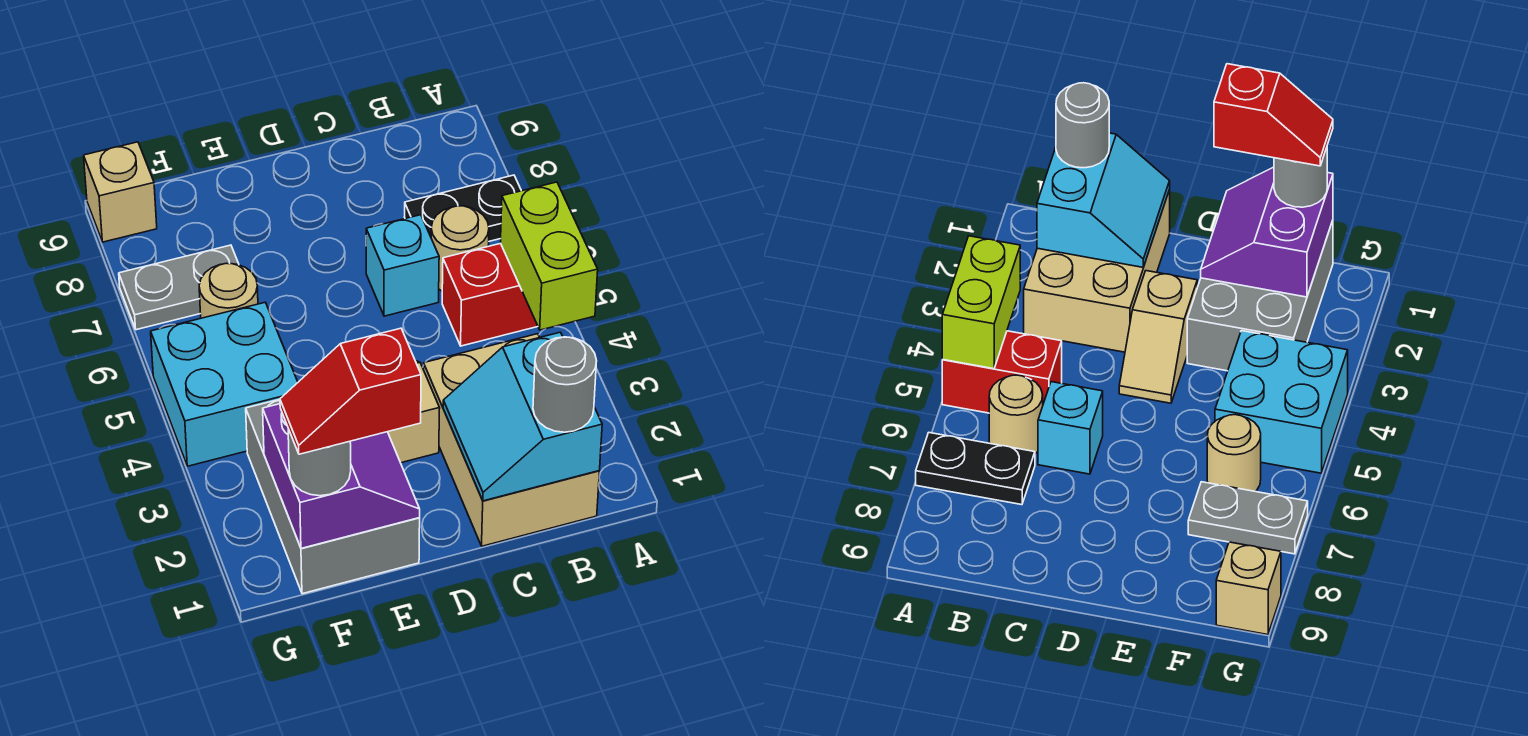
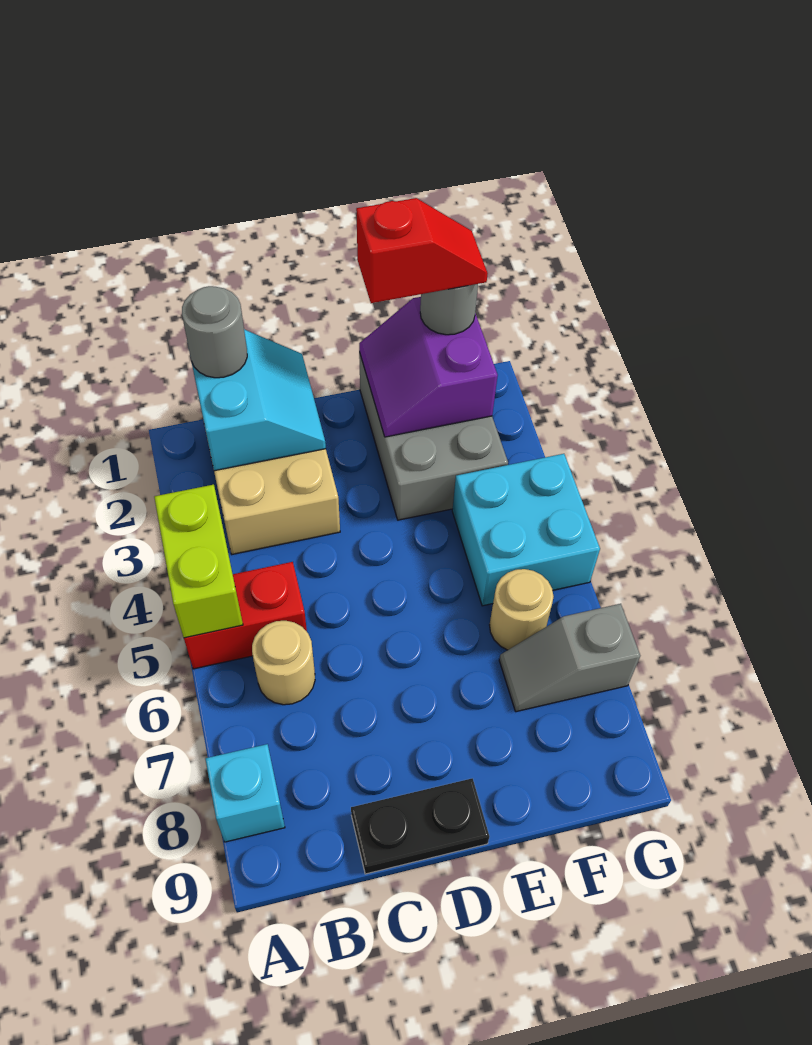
black 1x2 plate [405,175,521,241] -> black 1x2 plate moved to [351,778,489,874]
cyan 1x1 brick [366,215,439,316] -> cyan 1x1 brick moved to [205,744,285,842]
tan 1x2 slope [388,361,440,463] -> none
grey 1x2 plate [119,245,239,330] -> grey 1x2 slope [499,604,640,712]
tan 1x1 brick [84,142,157,242] -> none

